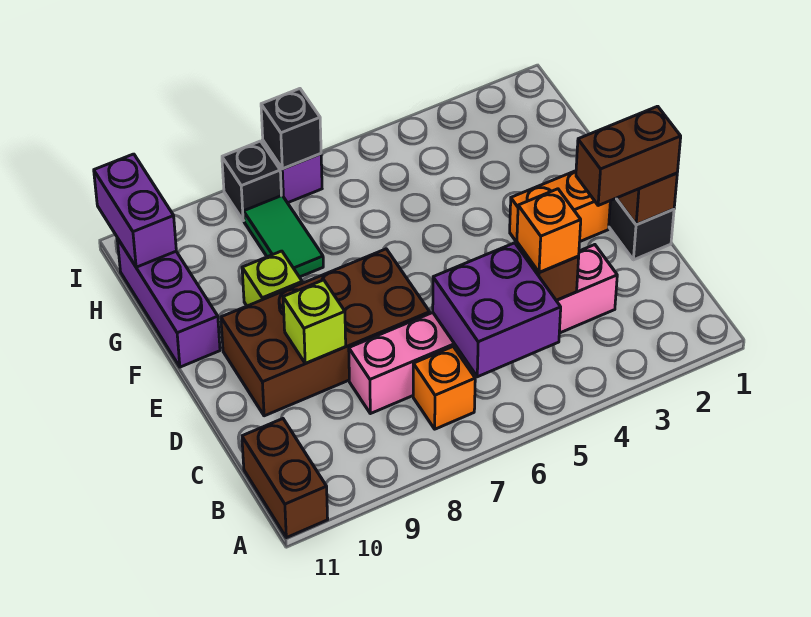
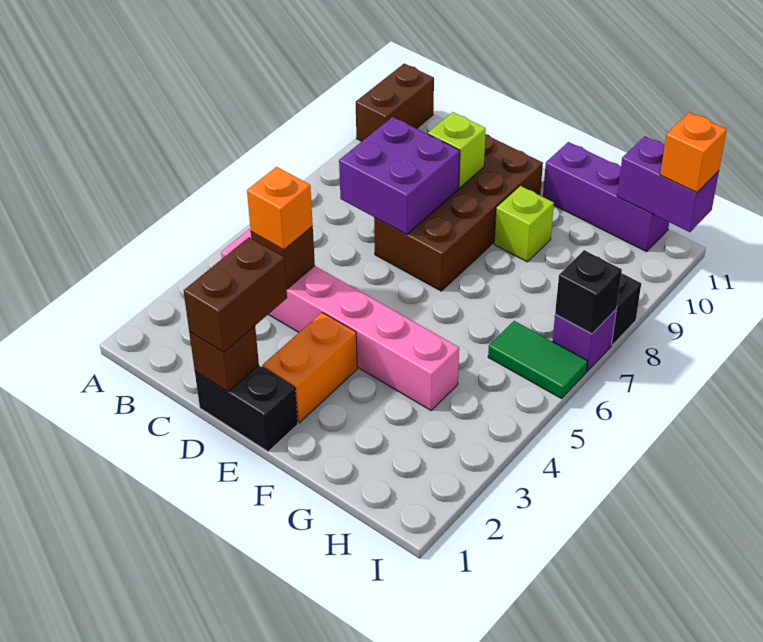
brown 1x2 brick [242,419,328,538] -> brown 1x2 brick turned to [356,64,434,142]
purple 2x2 brick [433,243,561,377] -> purple 2x2 brick moved to [339,117,460,235]
orange 1x1 brick [413,347,475,429] -> orange 1x1 brick moved to [660,112,727,192]
pink 1x6 brick [349,245,617,414] -> pink 1x6 brick turned to [221,229,459,410]
green 1x2 tile [244,195,323,277] -> green 1x2 tile moved to [488,321,588,399]

